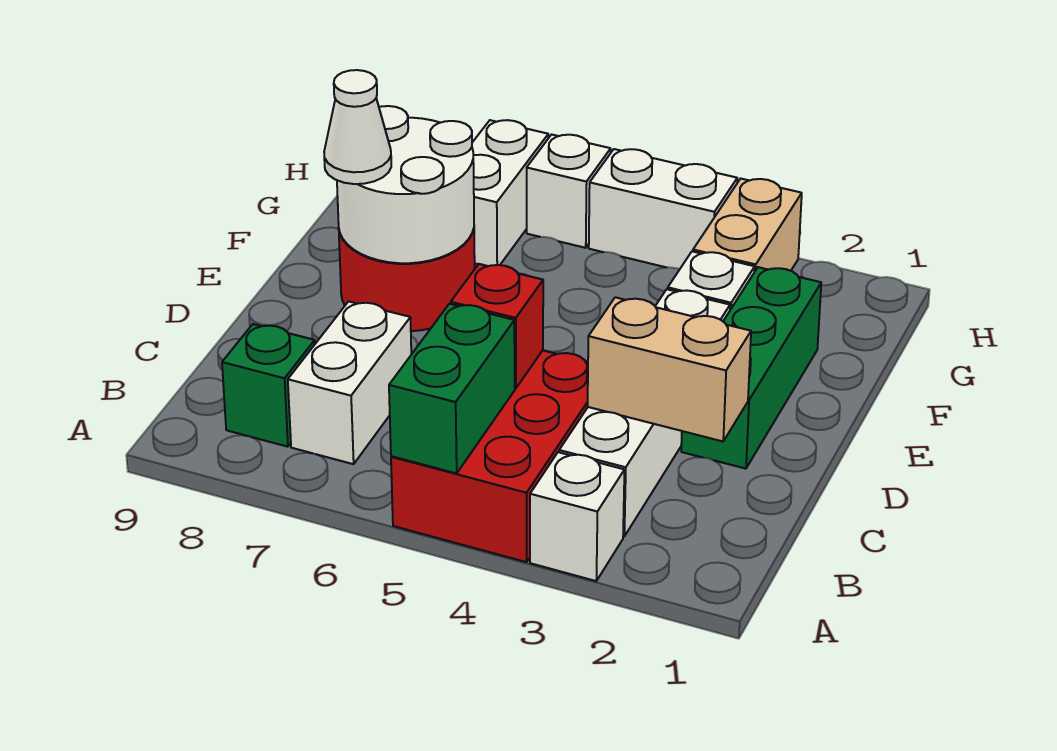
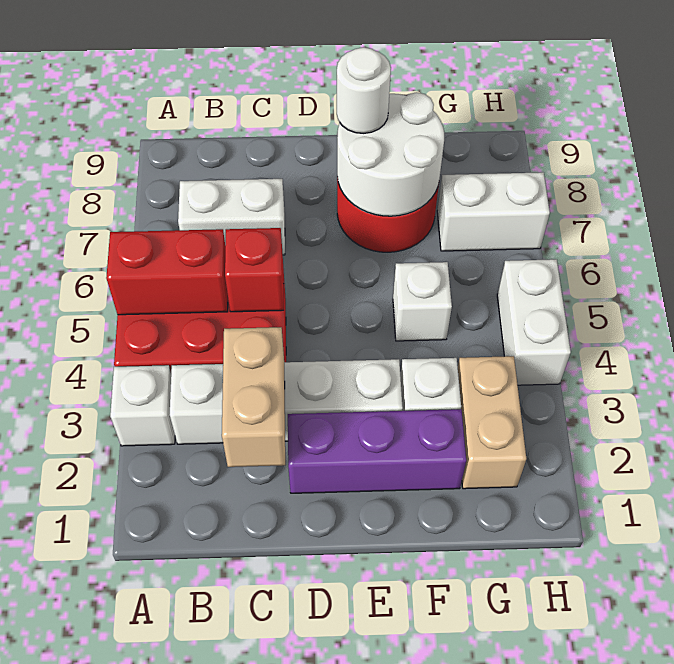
green 1x2 brick [389,304,515,473] -> red 1x2 brick [106,229,228,315]
green 1x1 brick [222,324,315,447] -> none
green 1x3 brick [681,267,821,469] -> purple 1x3 brick [288,409,466,493]
white 1x1 cone [324,70,391,184] -> white 1x1 round brick [337,47,391,133]
tan 1x2 brick [693,179,802,272] -> tan 1x2 brick turned to [458,356,526,489]
white 1x1 brick [527,135,611,248] -> white 1x1 brick moved to [393,262,452,341]

